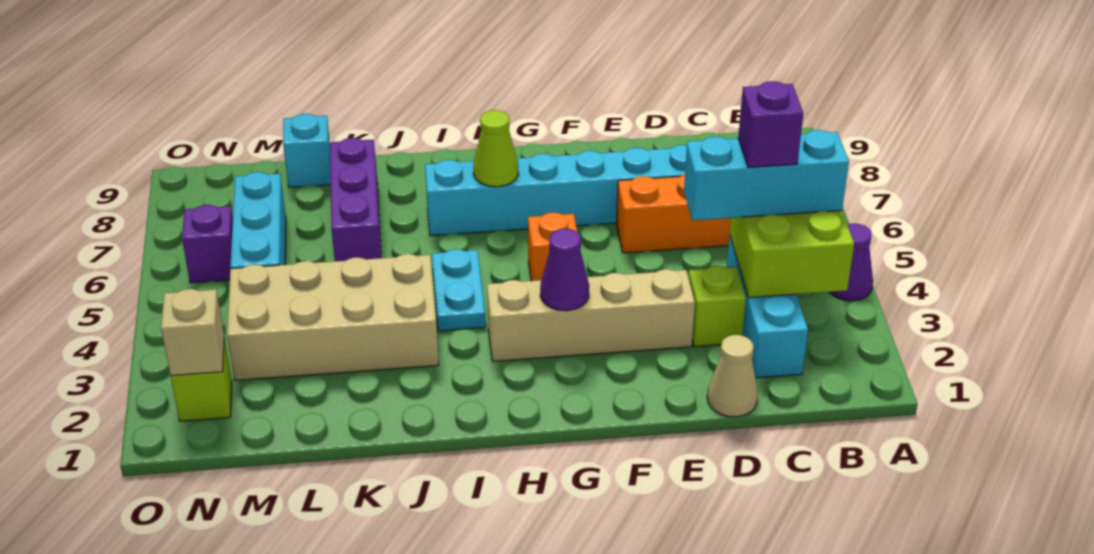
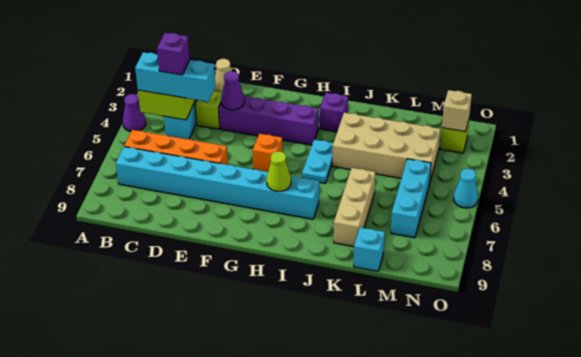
tan 1x4 brick [487,269,695,361] -> purple 1x4 brick [219,96,319,145]
purple 1x1 cone [540,229,589,311] -> purple 1x1 cone moved to [221,71,245,110]
purple 1x3 brick [330,138,381,261] -> tan 1x3 brick [334,168,375,247]
purple 1x1 brick [182,205,233,283] -> purple 1x1 brick moved to [320,93,348,132]
none -> cyan 1x1 cone [454,169,478,208]

